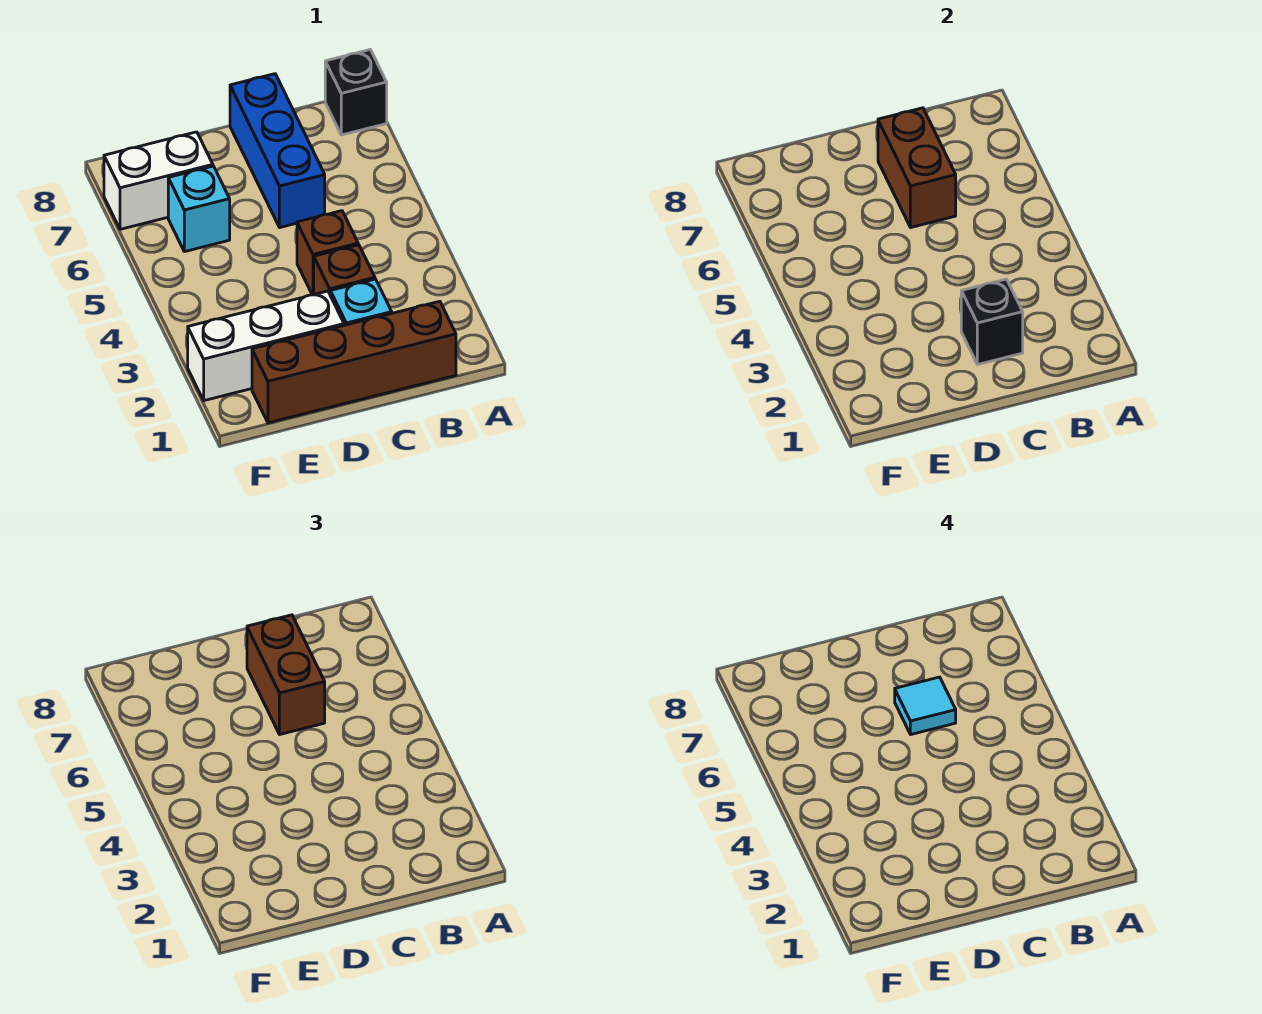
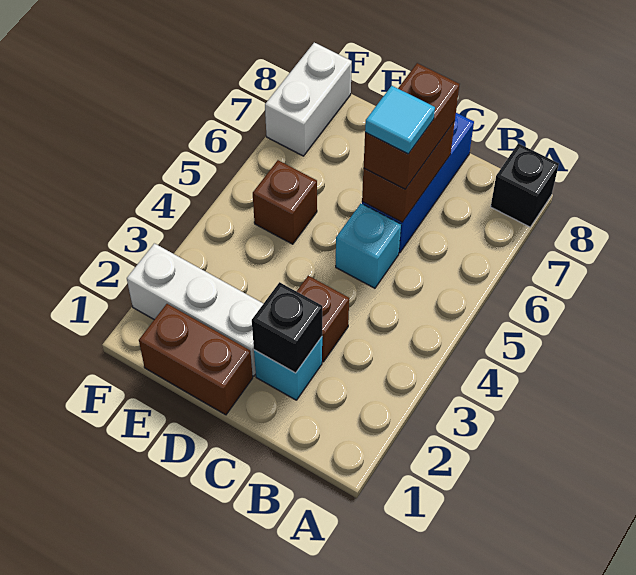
brown 1x4 brick [252,301,456,423] -> brown 1x2 brick [139,304,253,415]
brown 1x1 brick [297,211,358,295] -> brown 1x1 brick moved to [253,160,317,244]
cyan 1x1 brick [168,166,230,252] -> cyan 1x1 brick moved to [336,204,401,288]
white 1x2 brick [104,132,213,229] -> white 1x2 brick turned to [265,43,352,156]

